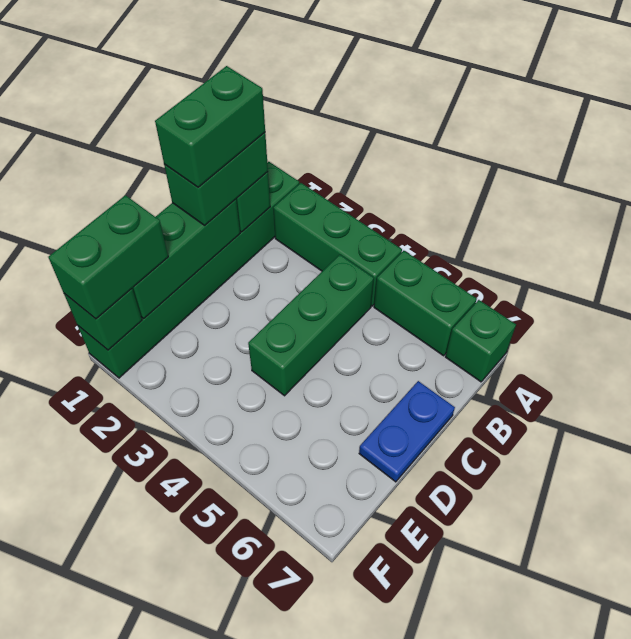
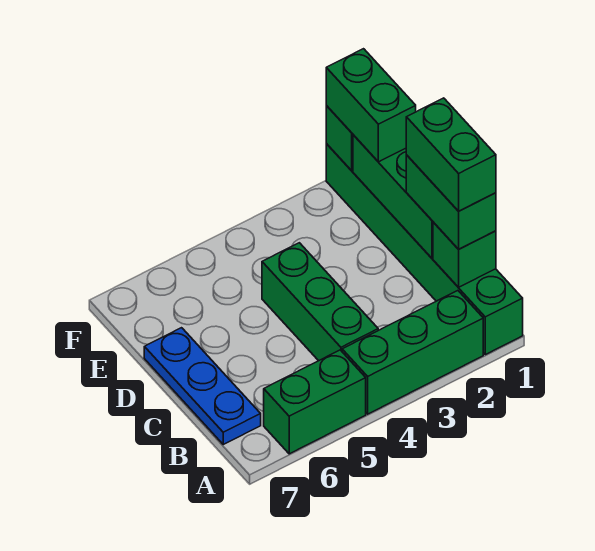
green 1x1 brick [446,300,516,382] -> none
blue 1x2 plate [359,381,455,482] -> blue 1x3 plate [144,328,261,444]

